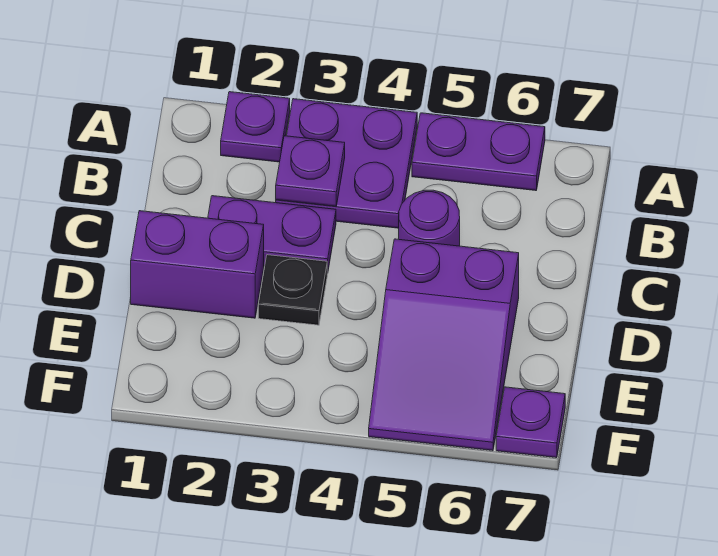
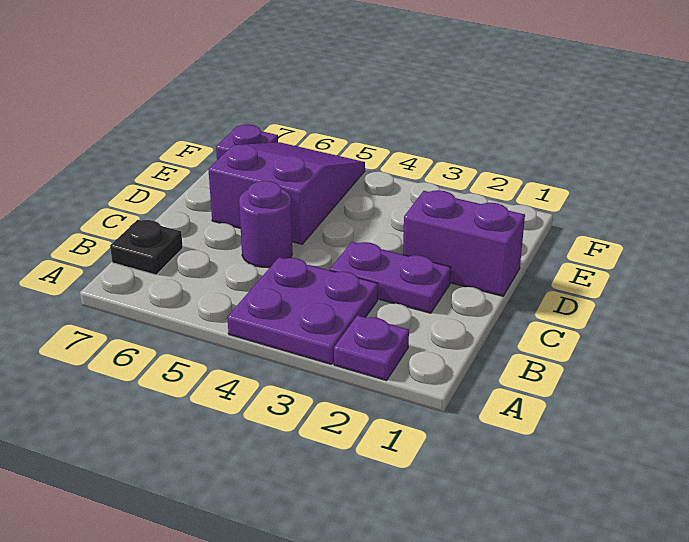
purple 1x2 plate [412,113,545,191] -> none
purple 1x1 plate [276,136,345,206] -> none
black 1x1 plate [258,255,327,325] -> black 1x1 plate moved to [110,220,183,275]

